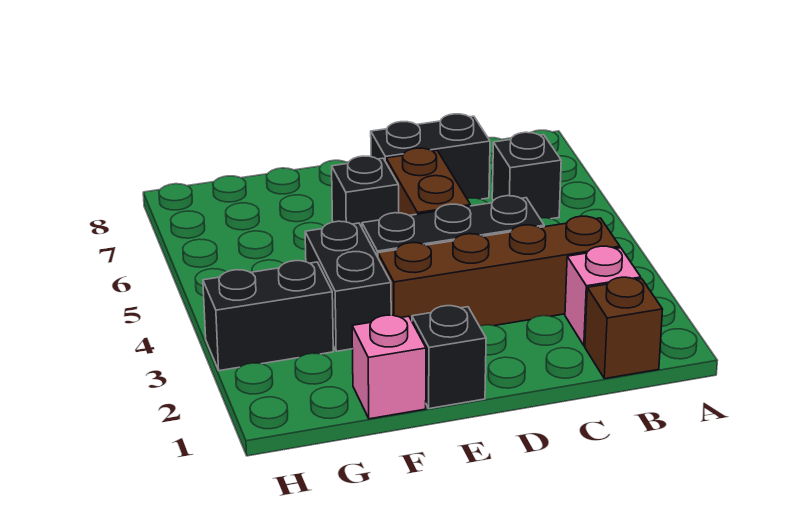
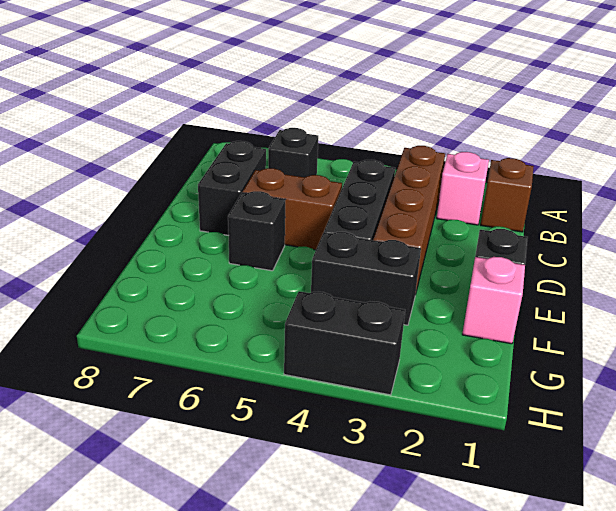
black 1x2 brick [203,261,333,371] -> black 1x2 brick turned to [284,291,405,395]

